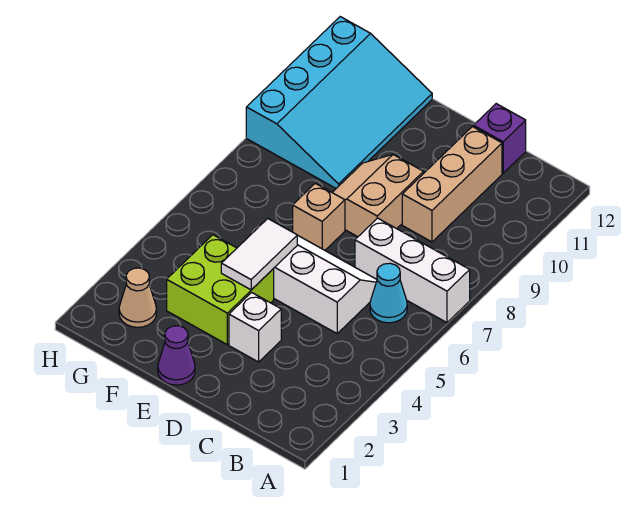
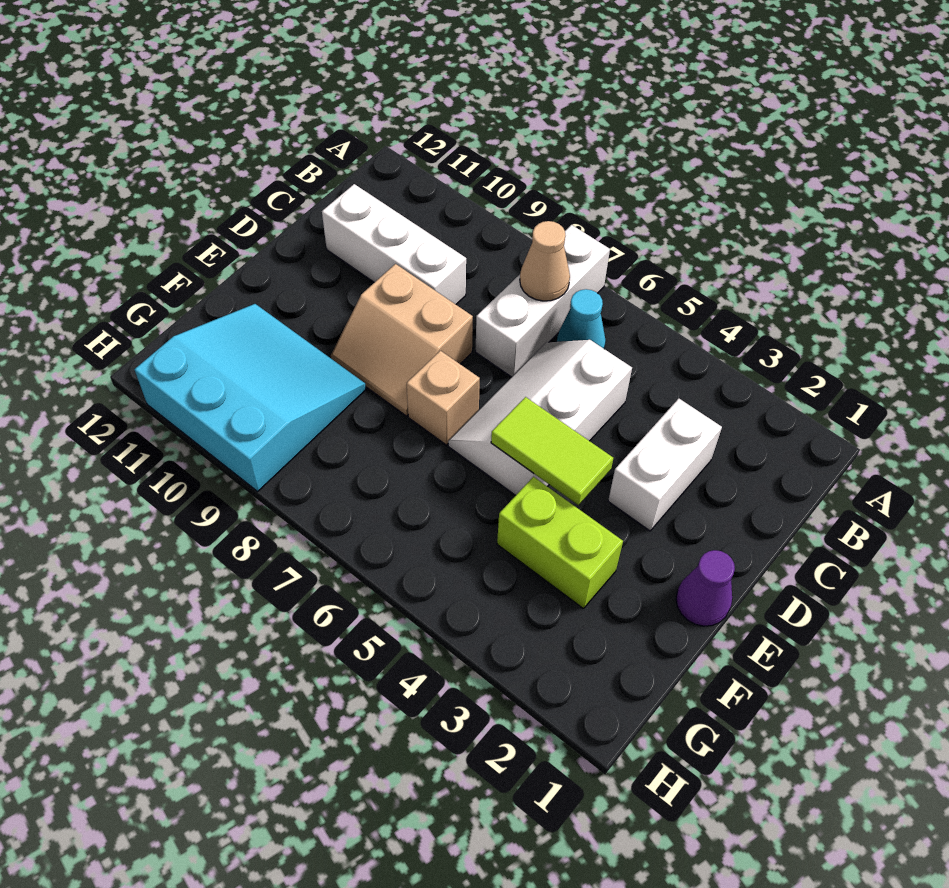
tan 1x3 brick [402,127,502,242] -> white 1x3 brick [322,184,466,304]
purple 1x1 brick [474,104,526,173] -> none
white 1x1 brick [229,292,281,362] -> white 1x2 brick [608,399,722,531]
lime 2x2 brick [167,235,274,345] -> lime 1x2 brick [497,477,623,609]
white 1x2 tile [221,219,297,290] -> lime 1x2 tile [491,397,613,505]
cyan 3x4 slope [246,17,432,188] -> cyan 3x3 slope [134,304,366,491]
tan 1x1 cone [119,268,156,327] -> tan 1x1 cone moved to [520,221,570,301]

